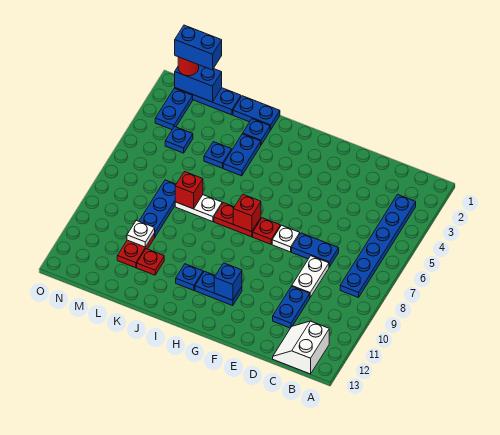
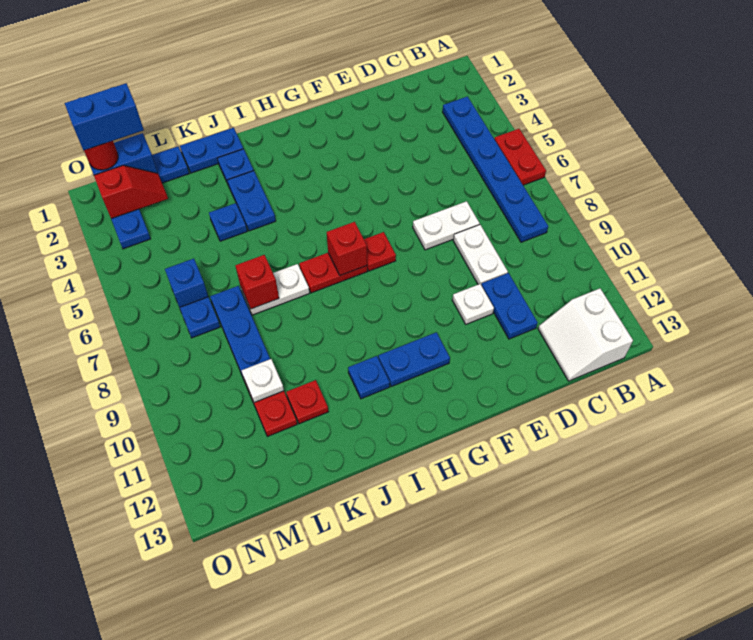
none -> red 1x2 plate [494,129,546,185]
blue 1x2 plate [292,233,339,267] -> white 1x2 plate [413,201,480,250]
white 1x1 plate [272,225,300,252] -> white 1x1 plate moved to [452,284,494,324]
blue 1x1 brick [214,263,242,300] -> blue 1x1 brick moved to [165,259,208,307]
none -> red 1x2 slope [94,165,168,219]
blue 1x1 plate [165,127,193,153] -> blue 1x1 plate moved to [180,297,220,338]

